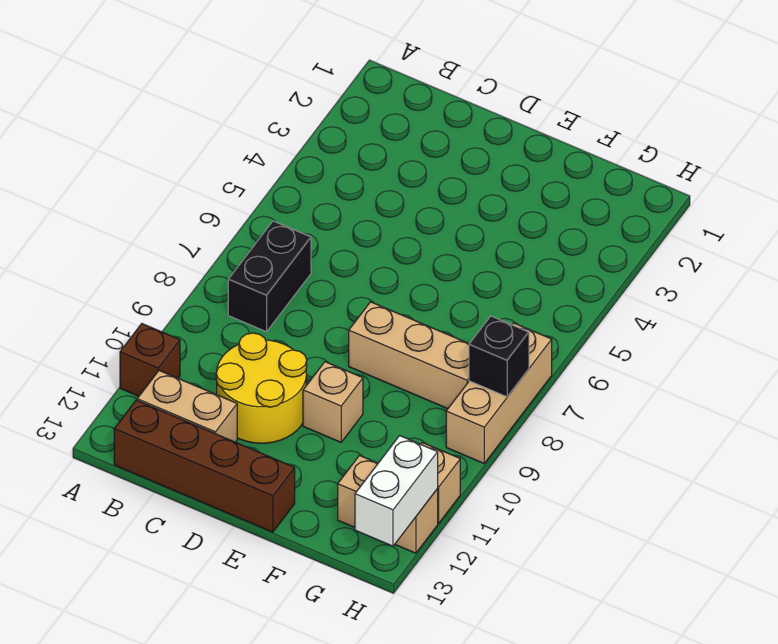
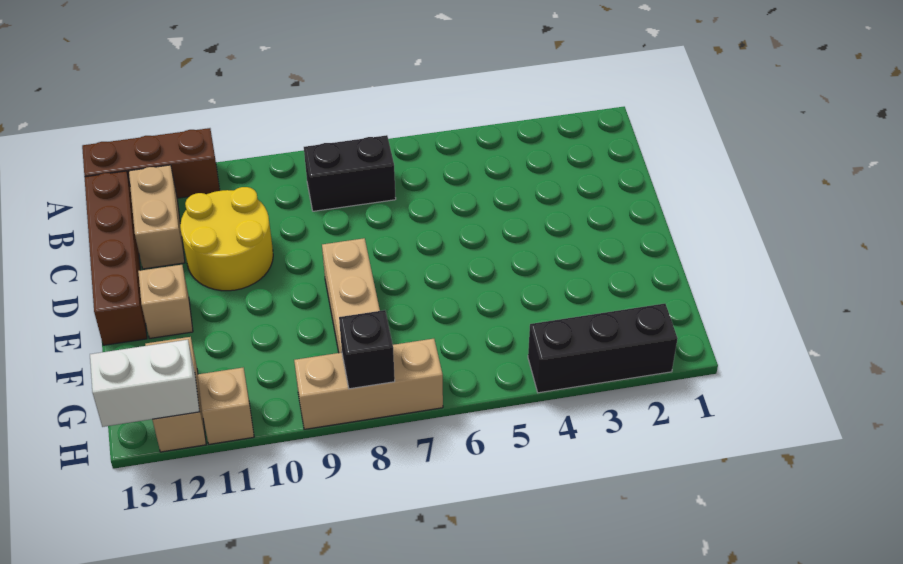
brown 1x1 brick [120,324,180,396] -> brown 1x3 brick [82,128,220,198]
tan 1x1 brick [303,362,363,442] -> tan 1x1 brick moved to [138,265,193,338]
none -> black 1x3 brick [528,303,678,393]

